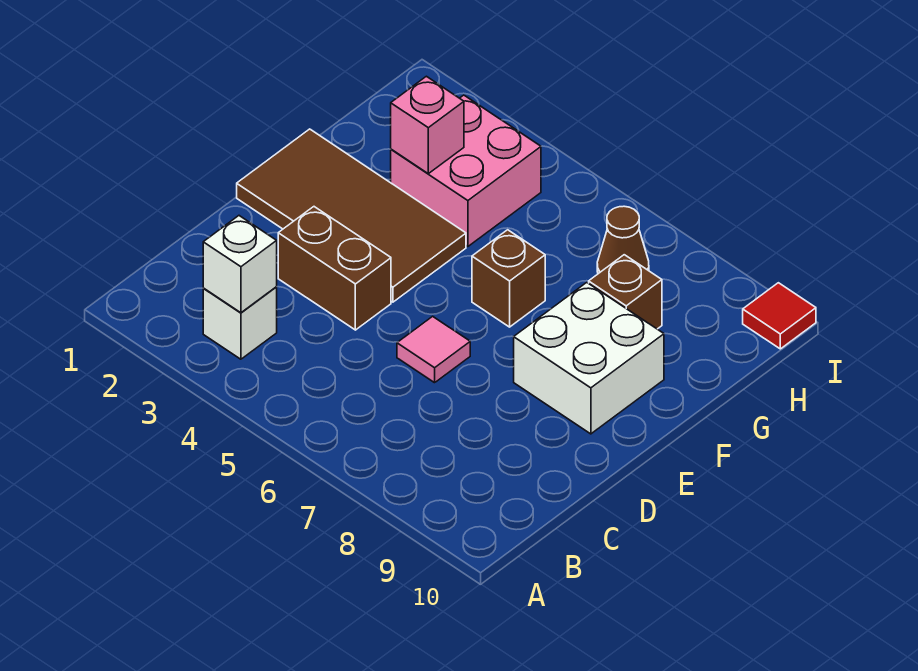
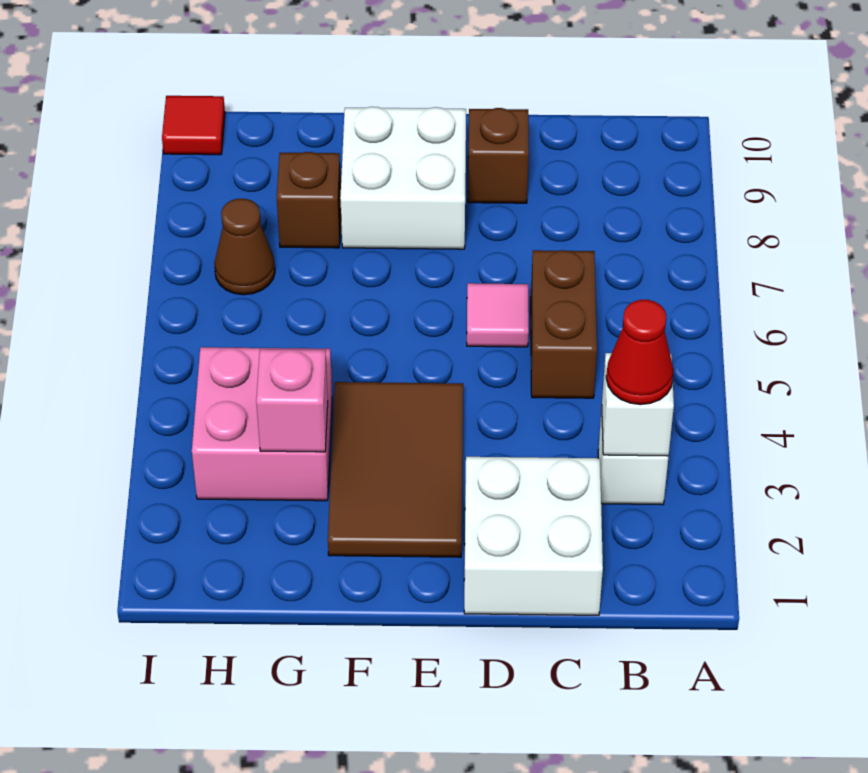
none -> red 1x1 cone [606,300,674,405]
none -> white 2x2 brick [464,457,603,615]
brown 1x2 brick [278,207,391,330] -> brown 1x2 brick moved to [531,250,597,398]
brown 2x4 tile [237,129,466,302] -> brown 2x3 tile [328,382,463,557]
brown 1x1 brick [472,230,545,327] -> brown 1x1 brick moved to [468,108,529,203]

